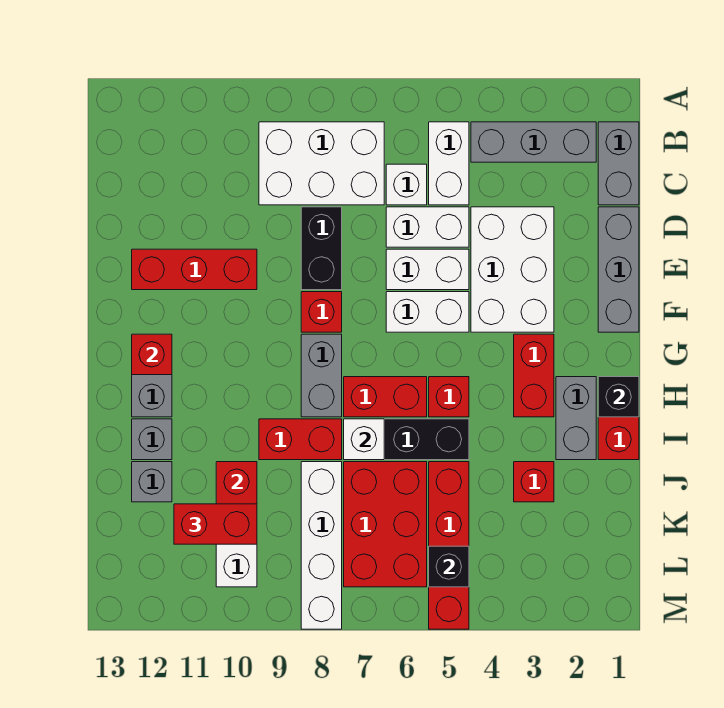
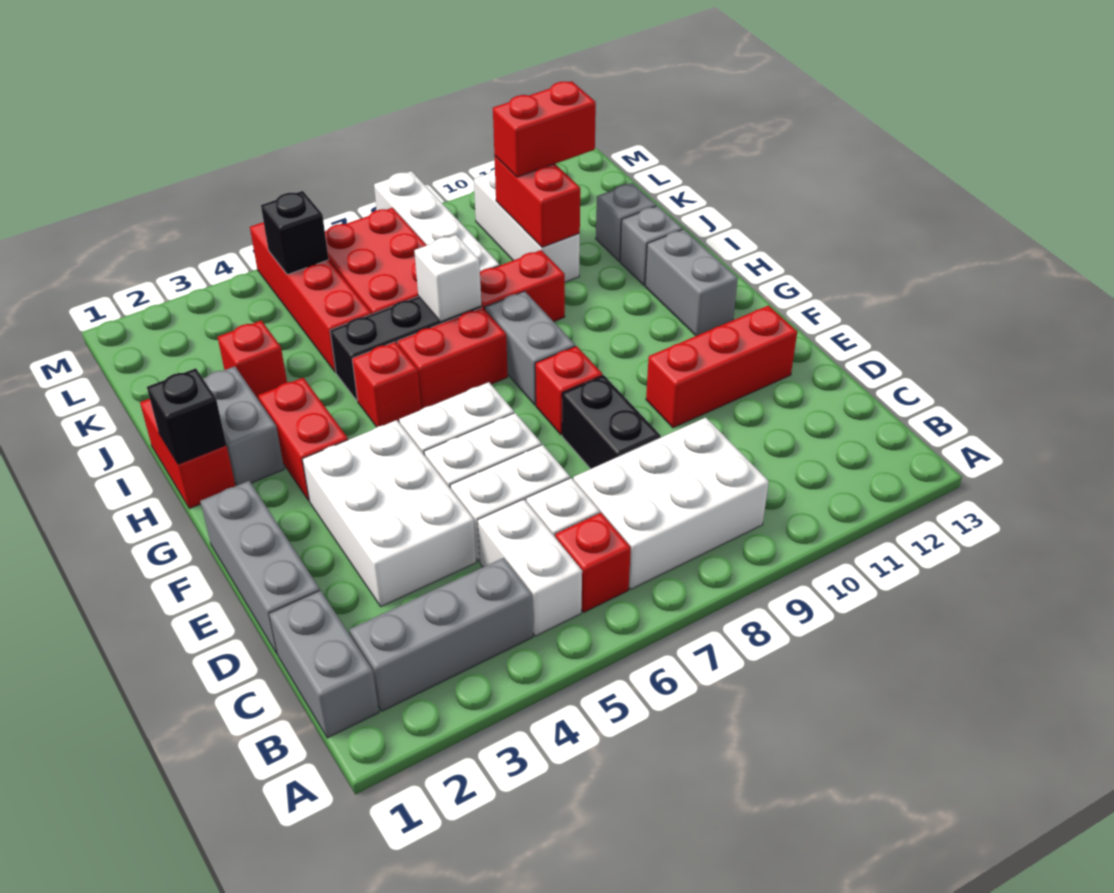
red 1x1 brick [132,334,172,375] -> red 1x1 brick moved to [555,513,631,612]

